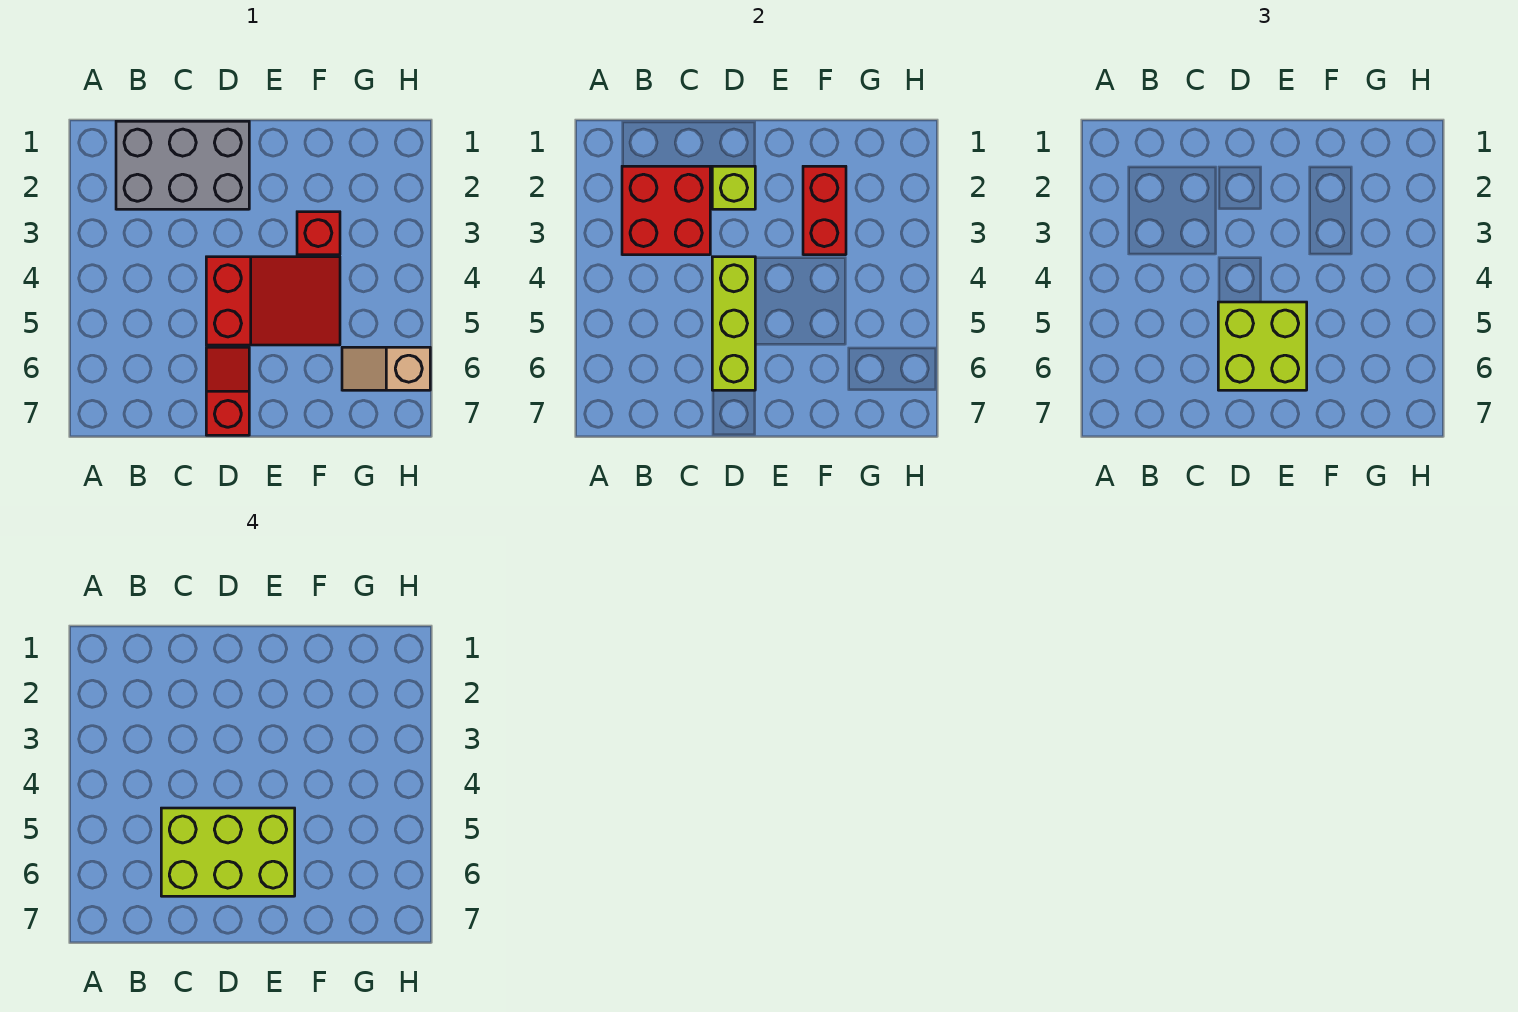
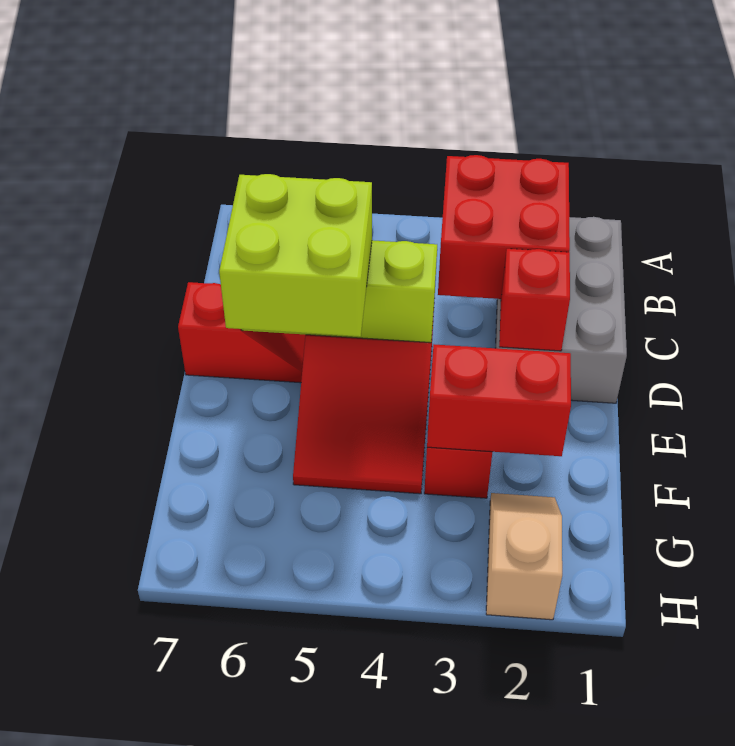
lime 2x3 brick [161,808,295,896] -> none
lime 1x1 brick [712,166,755,209] -> red 1x1 brick [499,249,570,351]
tan 1x2 slope [342,347,430,390] -> tan 1x2 slope moved to [486,493,562,620]

